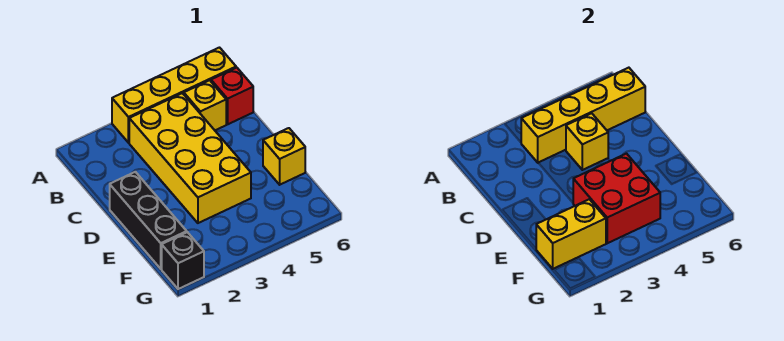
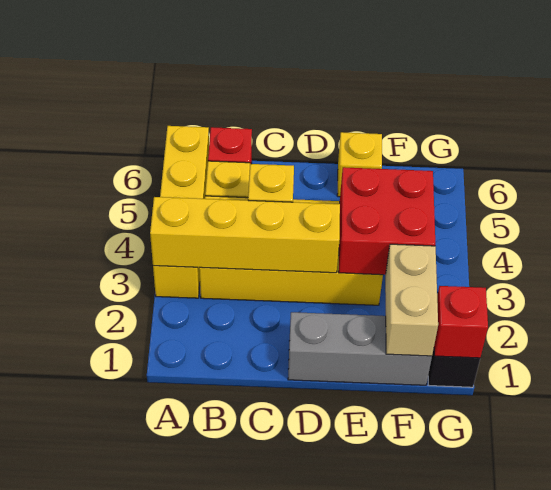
yellow 1x4 brick [521,68,645,163] -> yellow 1x4 brick turned to [150,197,340,273]
black 1x3 brick [110,172,187,269] -> grey 1x3 brick [288,312,432,385]
yellow 1x2 brick [536,199,606,269] -> tan 1x2 brick [385,244,438,356]
none -> red 1x1 brick [434,286,488,358]

